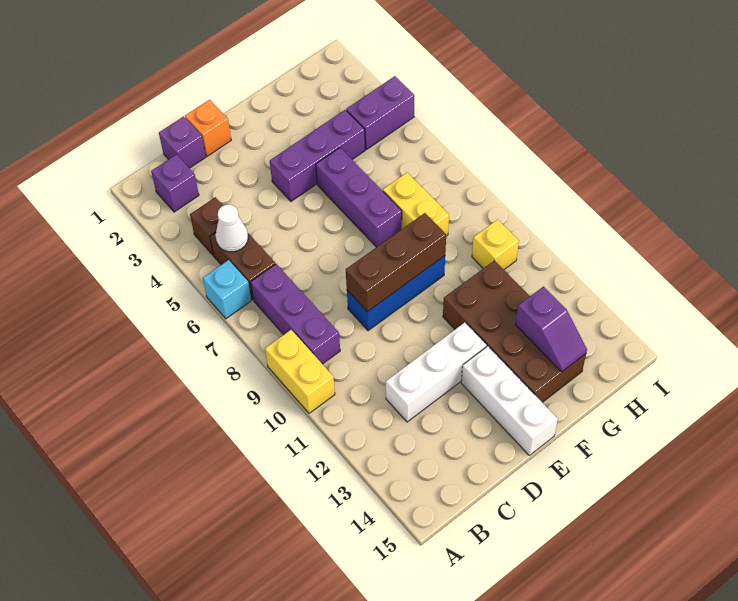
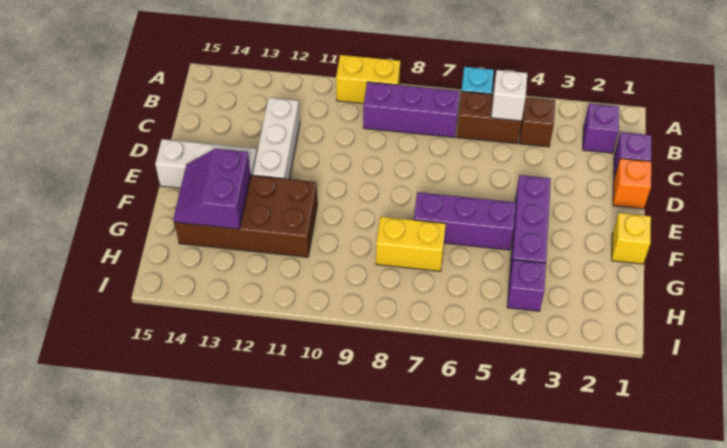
white 1x1 cone [216,205,248,252] -> white 1x1 brick [491,70,527,121]
blue 1x3 brick [347,256,445,331] -> none
brown 1x3 brick [346,213,446,312] -> none
purple 1x2 slope [516,287,587,372] -> purple 2x2 slope [174,149,251,229]
purple 1x2 brick [346,76,414,150] -> purple 1x1 brick [507,259,546,311]
yellow 1x1 brick [472,220,519,269] -> yellow 1x1 brick moved to [612,213,651,264]

